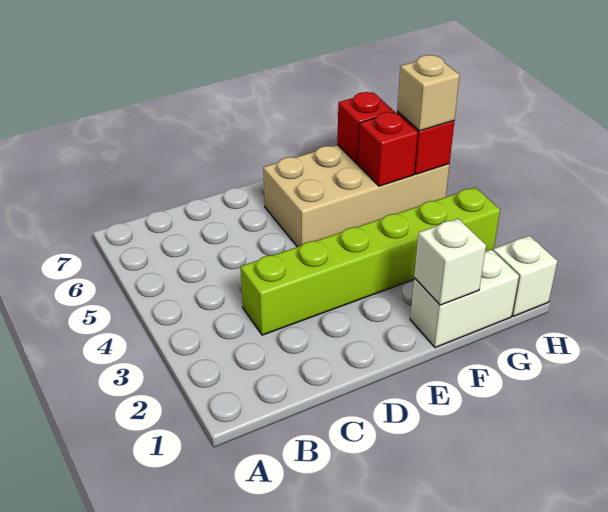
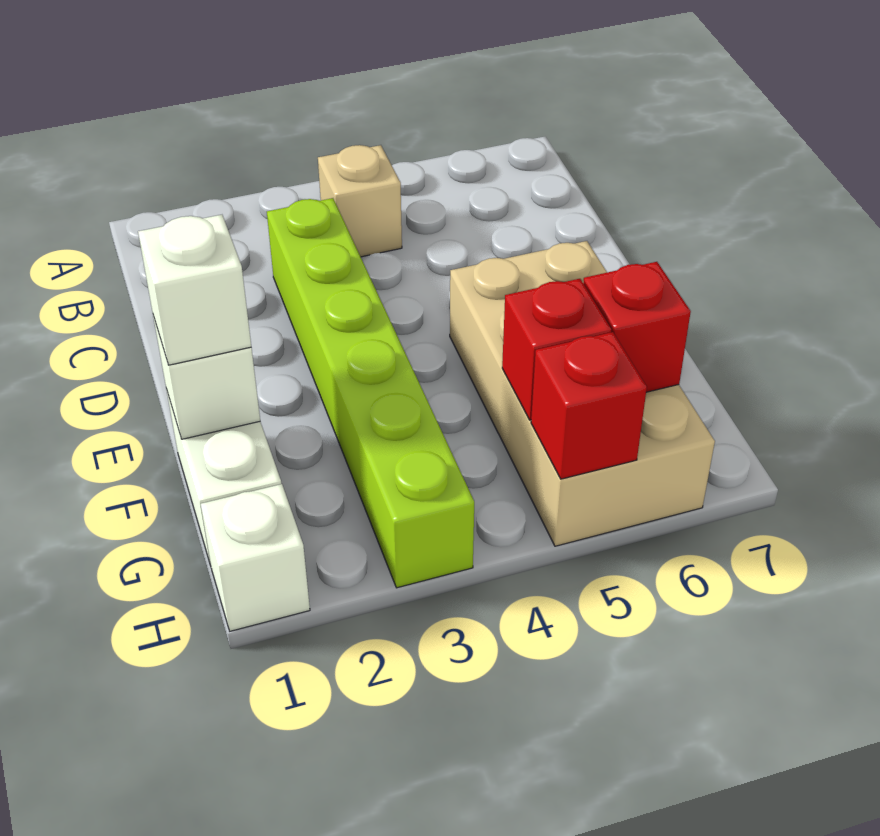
none -> white 1x1 brick [138,215,251,365]
tan 1x1 brick [397,55,460,131] -> tan 1x1 brick moved to [318,145,402,257]

